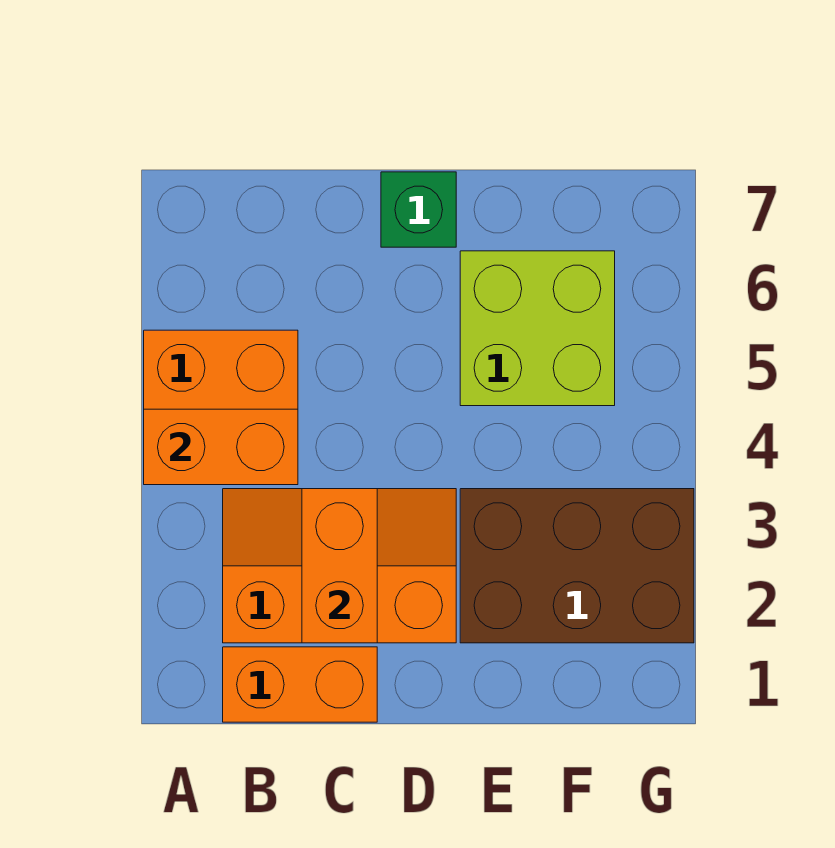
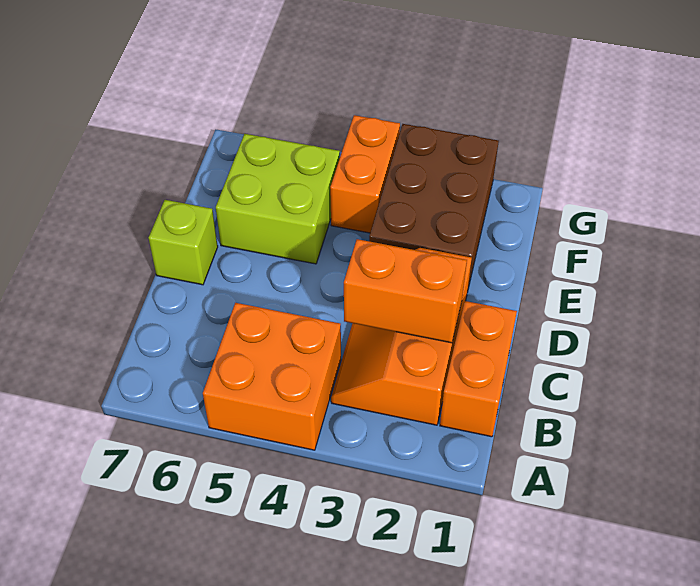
orange 1x2 brick [144,409,298,485] -> orange 1x2 brick moved to [330,115,400,233]
green 1x1 brick [381,172,456,247] -> lime 1x1 brick [149,200,218,285]

